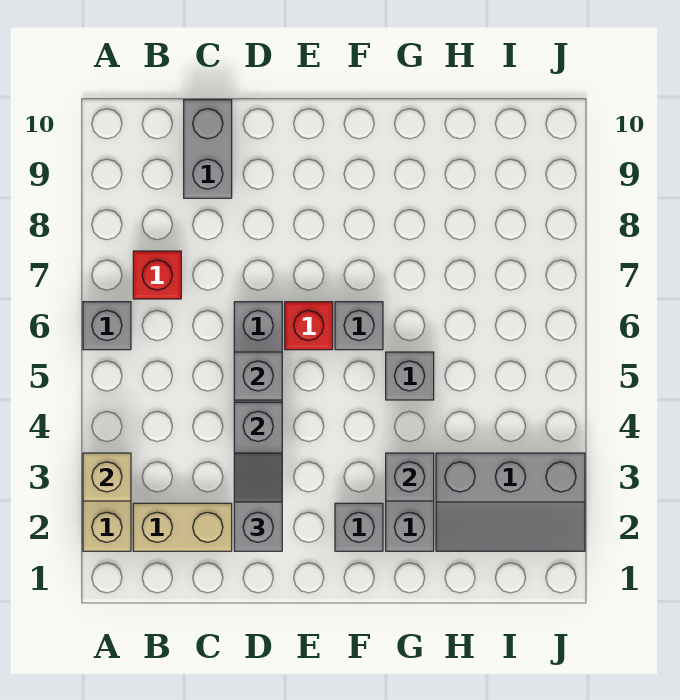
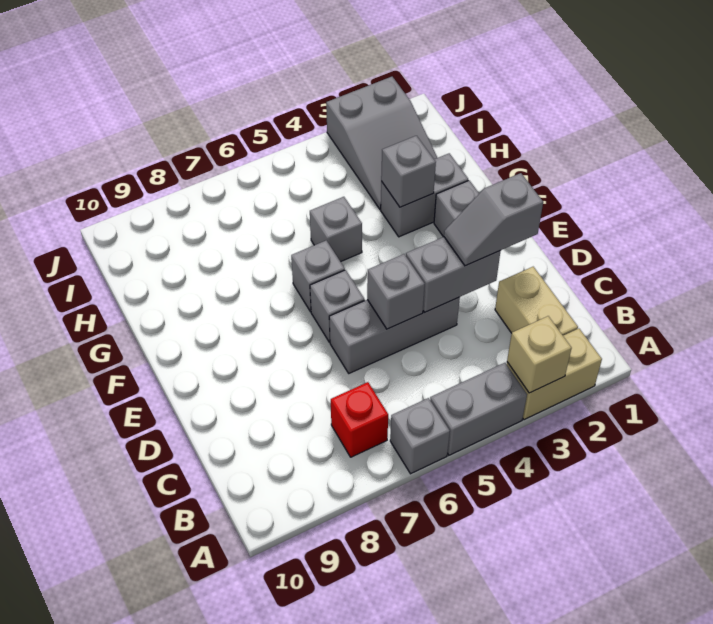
grey 1x2 brick [184,100,232,198] -> grey 1x2 brick moved to [430,363,527,455]
red 1x1 brick [285,302,333,350] -> grey 1x1 brick [310,270,365,342]
grey 2x3 slope [436,453,585,551] -> grey 2x3 slope turned to [326,77,437,209]

